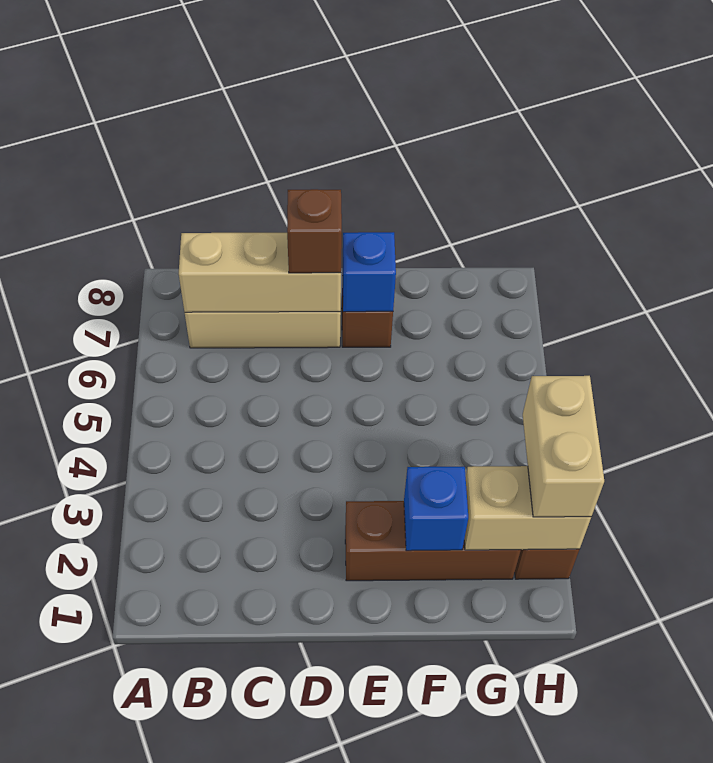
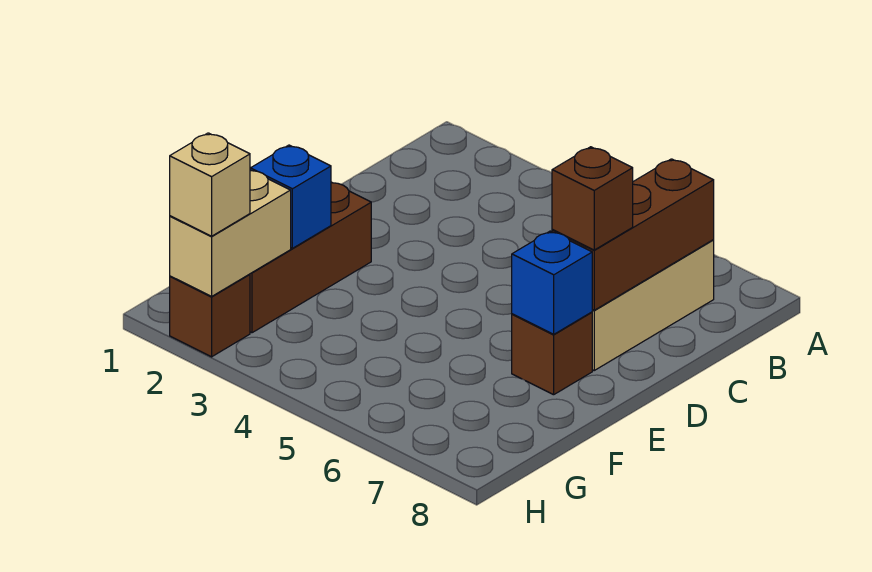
tan 1x3 brick [179,233,341,312] -> brown 1x3 brick [552,159,714,310]
tan 1x2 brick [523,376,604,517] -> tan 1x1 brick [170,133,250,236]

